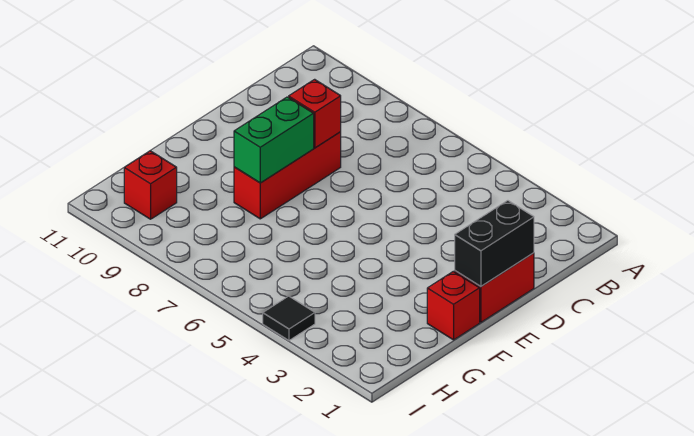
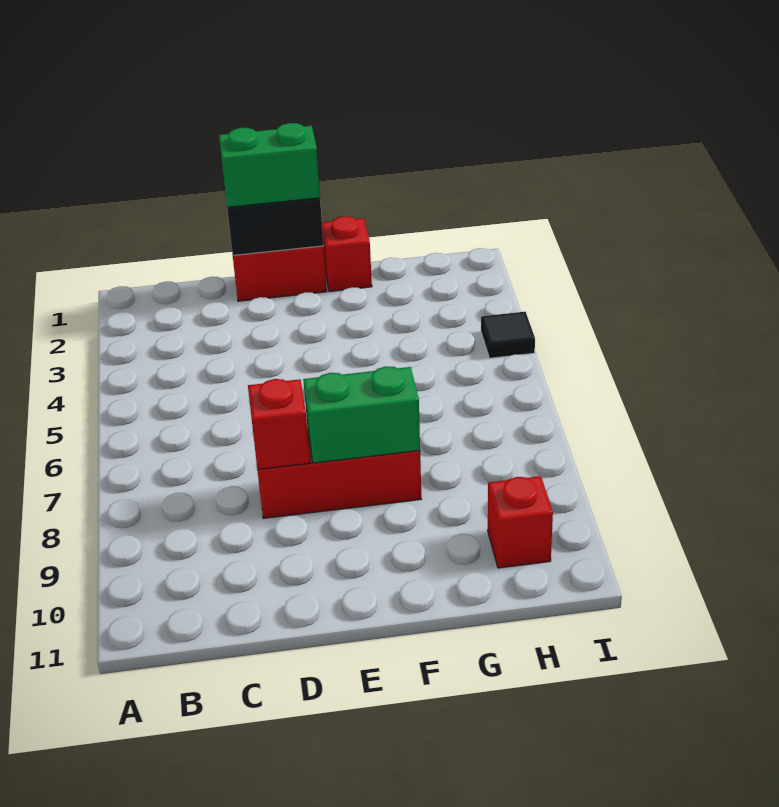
none -> green 1x2 brick [219,123,320,207]

